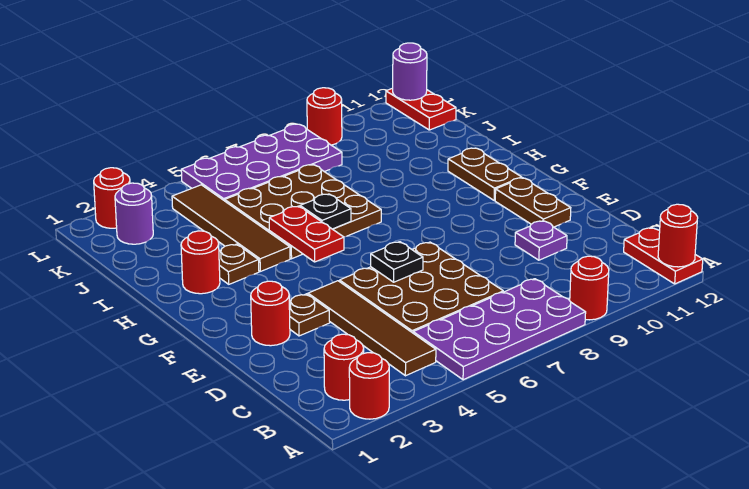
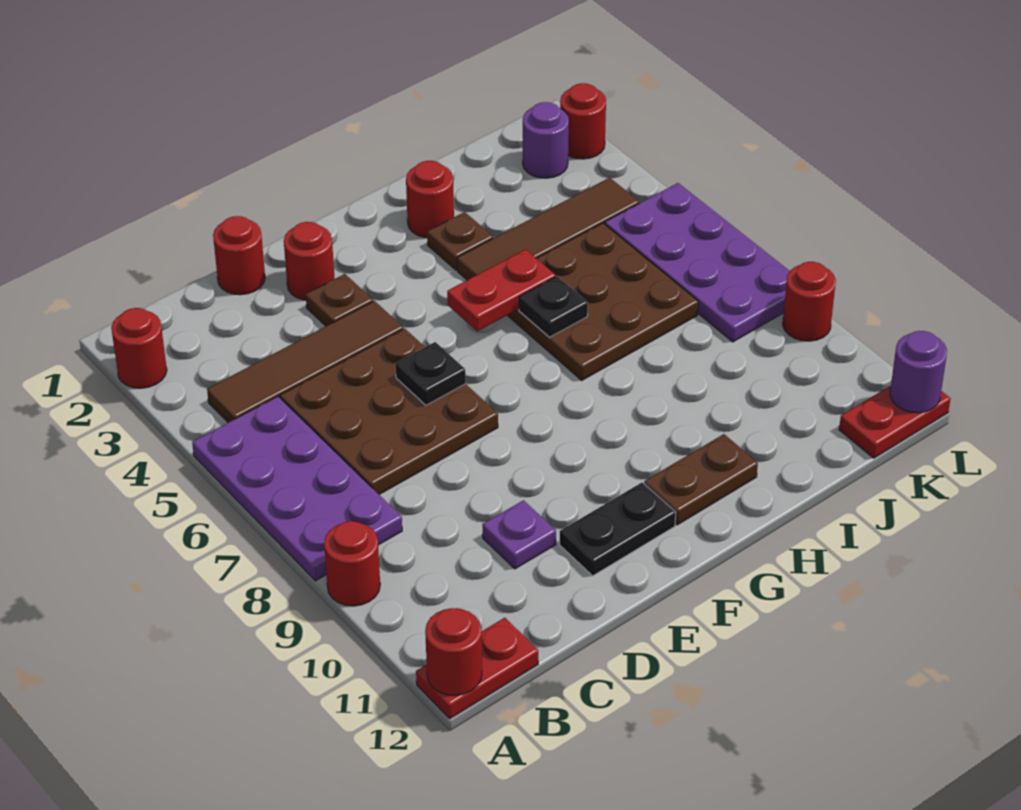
red 1x1 round brick [324,334,364,400] -> red 1x1 round brick moved to [213,216,265,295]
brown 1x2 plate [495,178,571,227] -> black 1x2 plate [560,482,676,576]

